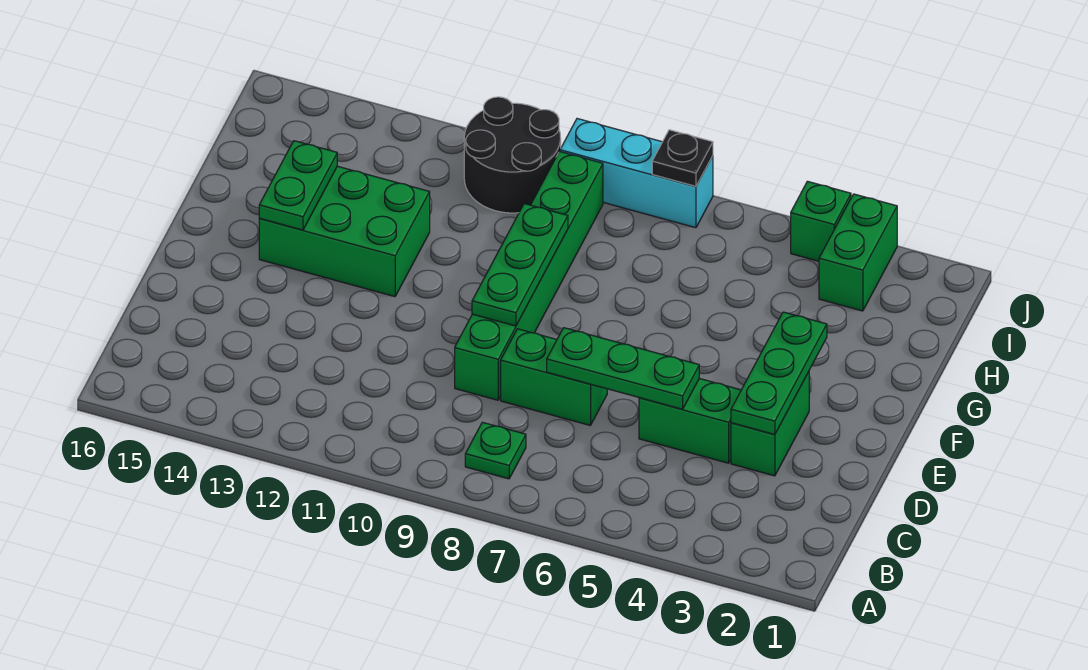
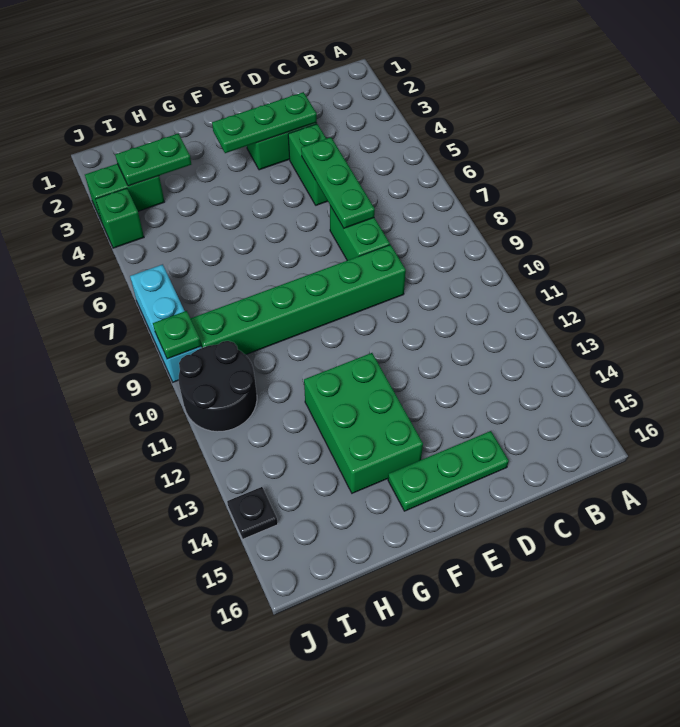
green 1x1 plate [465,422,526,479] -> green 1x1 plate moved to [153,311,201,359]
green 1x3 plate [472,204,568,326] -> green 1x3 plate moved to [388,431,509,511]
green 1x2 plate [259,141,337,230] -> green 1x2 plate moved to [115,134,191,186]
black 1x1 plate [652,130,713,186] -> black 1x1 plate moved to [227,487,278,539]

